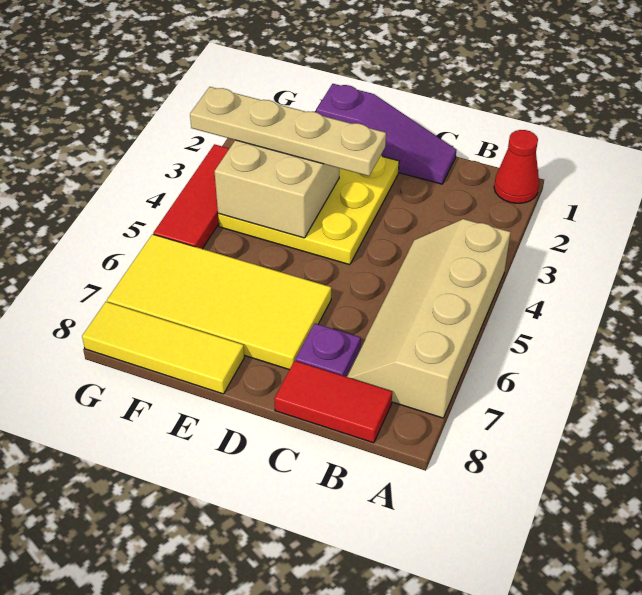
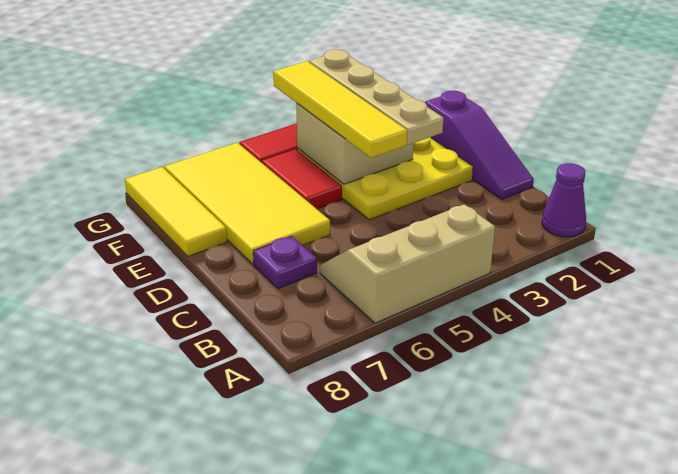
red 1x1 cone [494,130,539,203] -> purple 1x1 cone [542,163,586,237]
tan 2x4 slope [347,219,511,418] -> tan 2x3 slope [320,204,495,323]
red 1x2 tile [274,361,392,443] -> red 1x2 tile moved to [261,149,342,209]
none -> yellow 1x4 tile [273,61,407,158]

